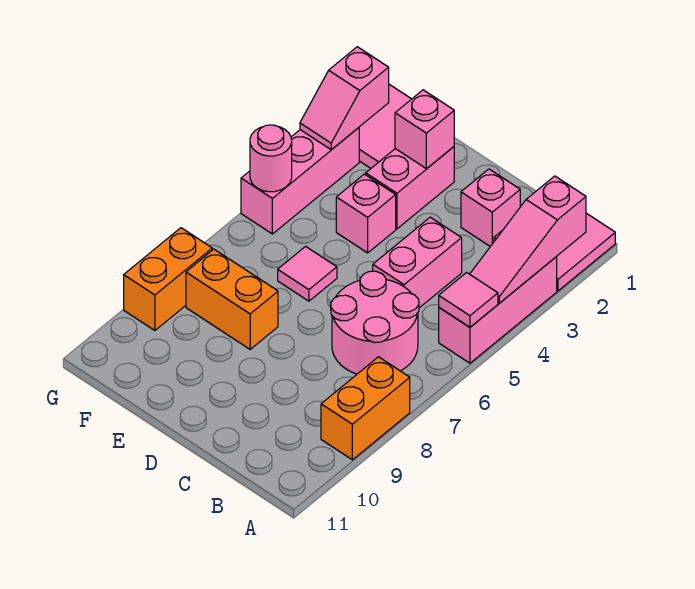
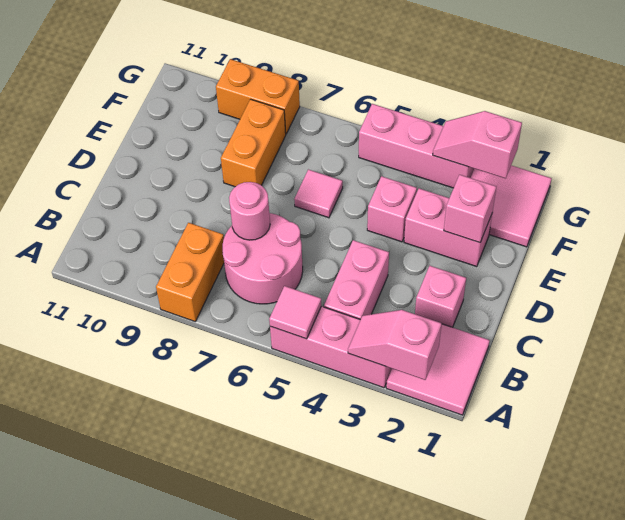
pink 1x3 slope [470,176,586,303] -> pink 1x2 slope [348,310,442,380]
orange 1x2 brick [321,357,410,460] -> orange 1x2 brick turned to [156,223,224,321]
pink 1x2 brick [373,217,462,308] -> pink 1x2 brick turned to [324,240,389,319]
pink 1x1 round brick [250,125,292,192] -> pink 1x1 round brick moved to [229,182,270,240]

